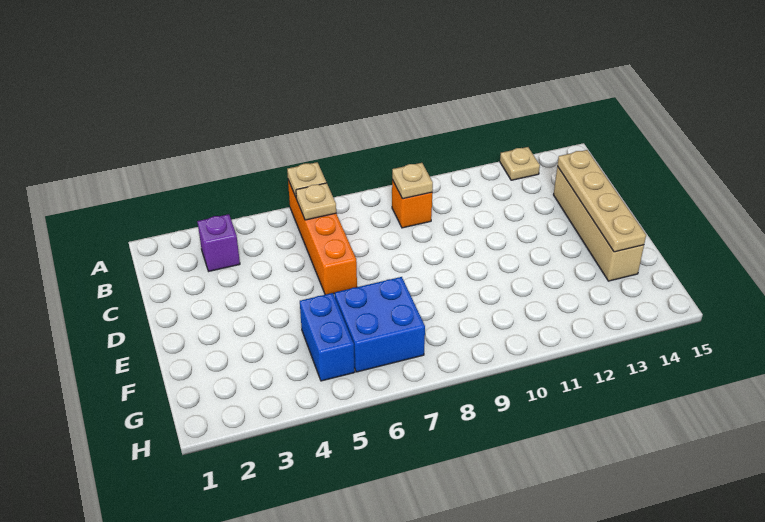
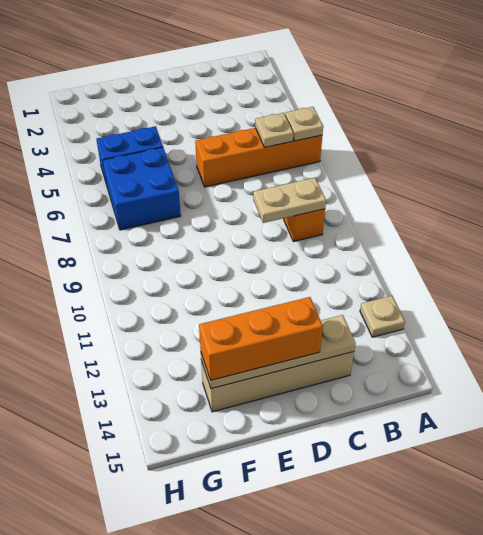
purple 1x1 brick [197,214,240,271] -> none
tan 1x1 plate [392,163,433,199] -> tan 1x2 plate [253,178,326,223]
none -> orange 1x3 brick [199,297,323,380]

